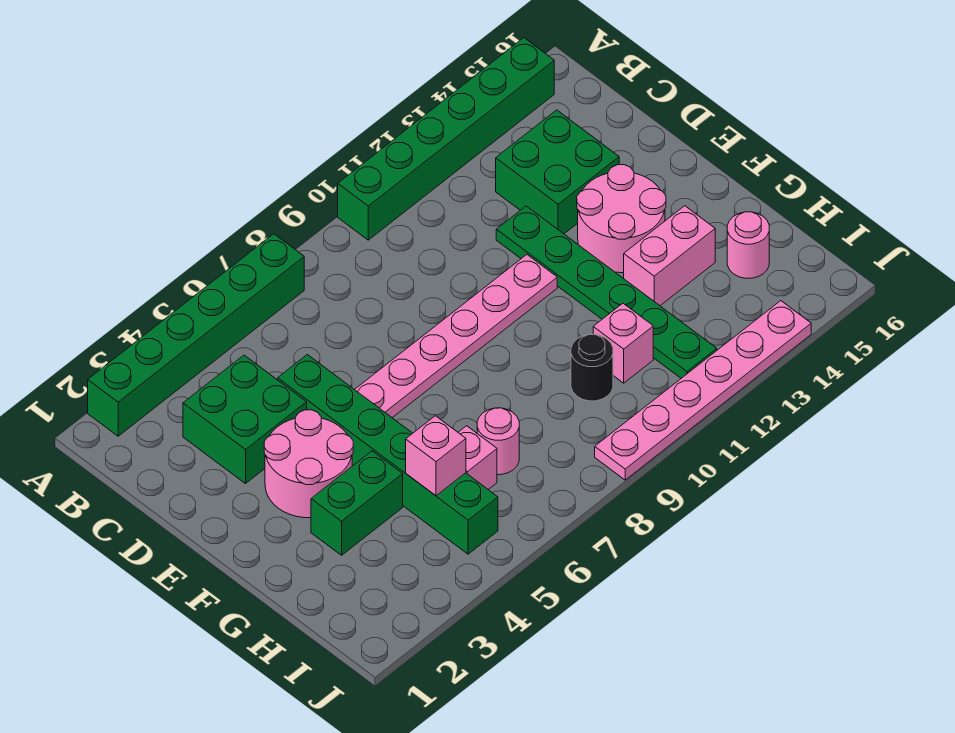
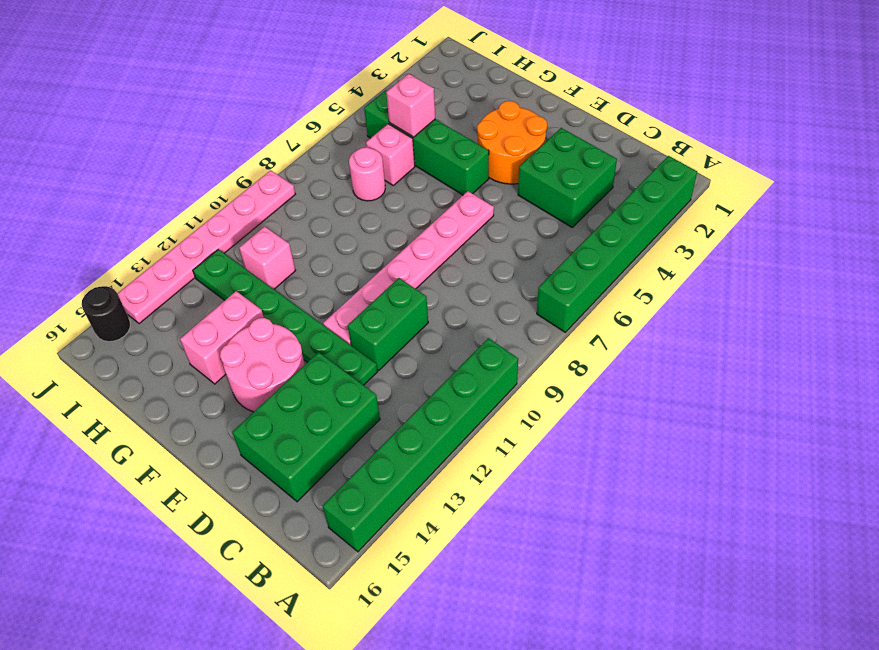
green 2x2 brick [496,110,619,234] -> green 2x3 brick [232,352,380,502]
green 1x6 brick [278,355,498,554] -> green 1x4 brick [364,90,489,195]
pink 2x2 round brick [264,410,353,518] -> orange 2x2 round brick [477,101,547,184]
green 1x2 brick [311,451,403,555] -> green 1x2 brick moved to [348,278,428,370]
black 1x1 round brick [571,335,613,401] -> black 1x1 round brick moved to [82,286,130,342]
pink 1x1 round brick [727,212,769,278] -> none

